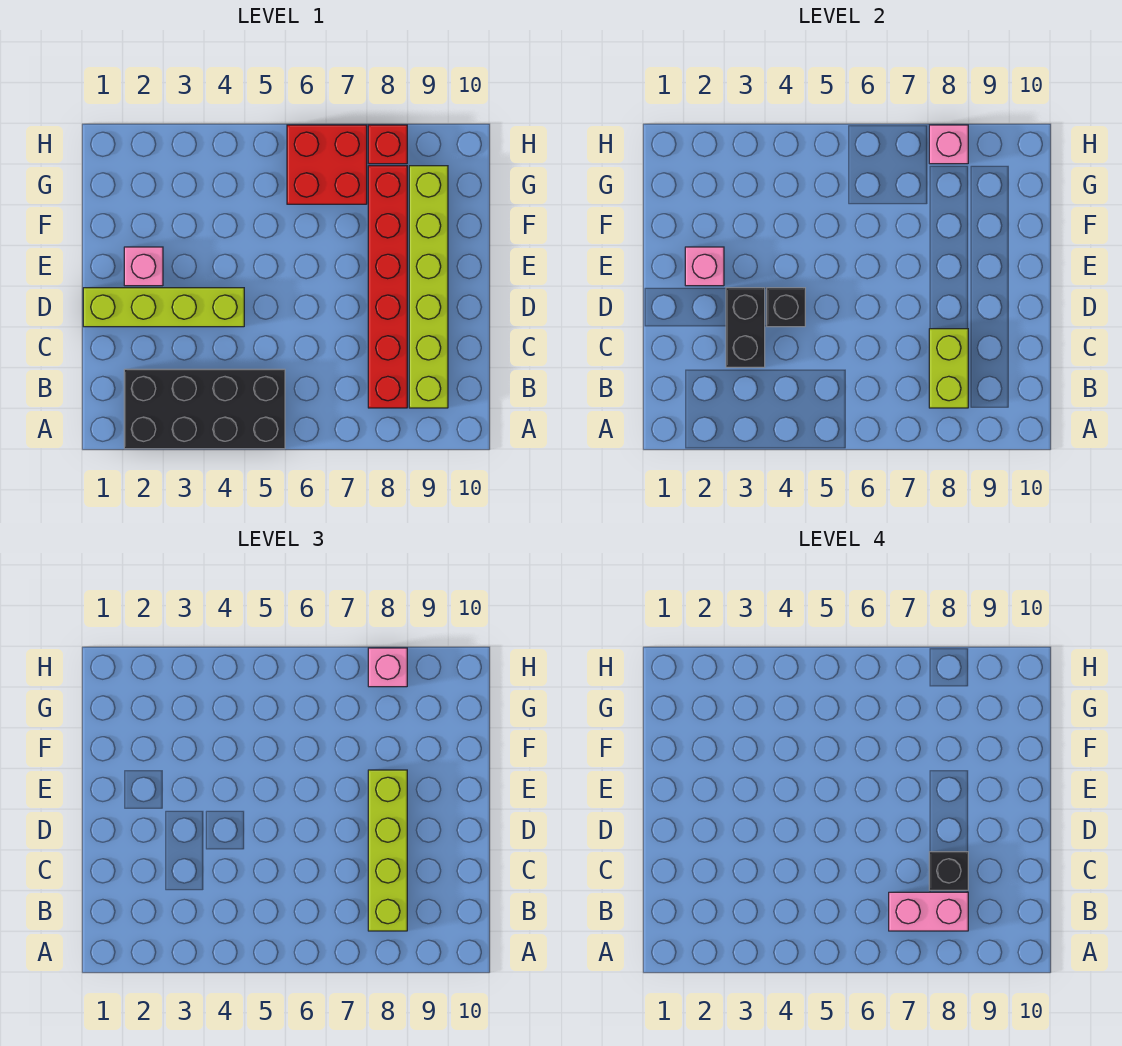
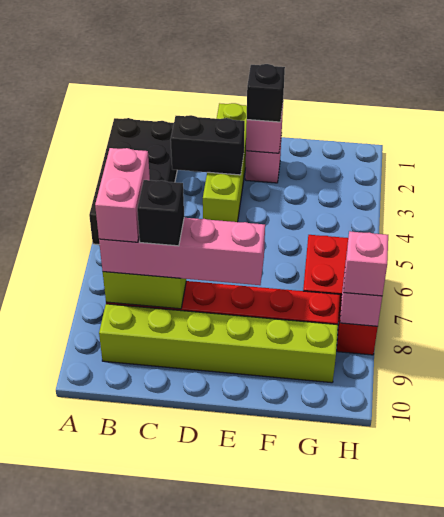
lime 1x4 brick [368,770,407,931] -> pink 1x4 brick [99,218,265,285]
black 1x1 brick [767,288,805,327] -> black 1x1 brick moved to [247,64,285,122]

